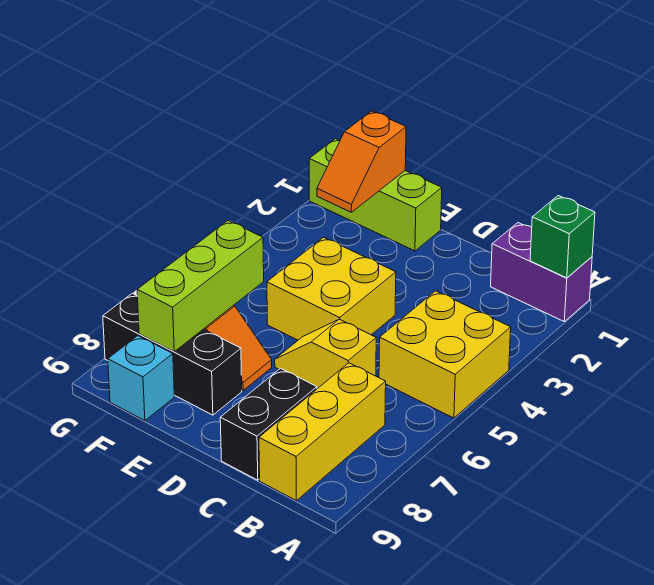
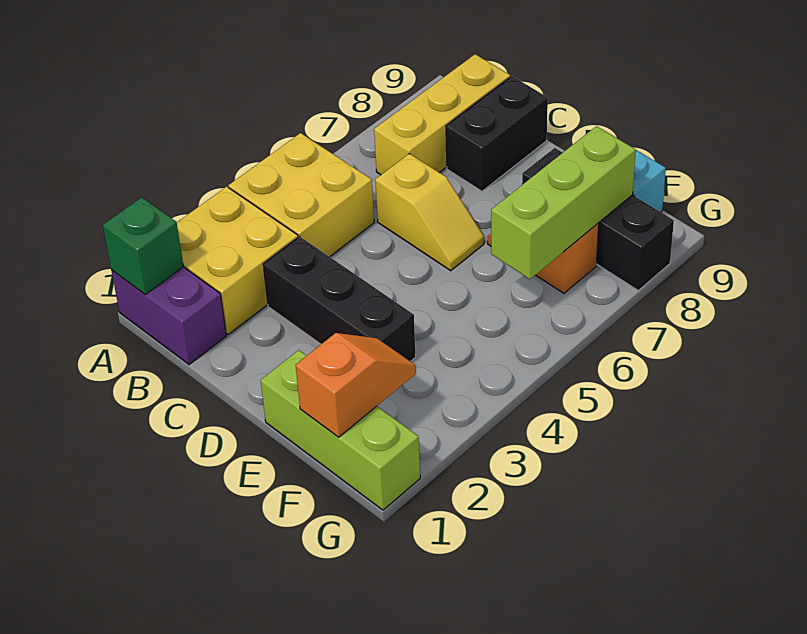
none -> black 1x3 brick [263,236,416,361]
yellow 2x2 brick [267,237,396,340] -> yellow 2x2 brick moved to [177,187,298,335]

